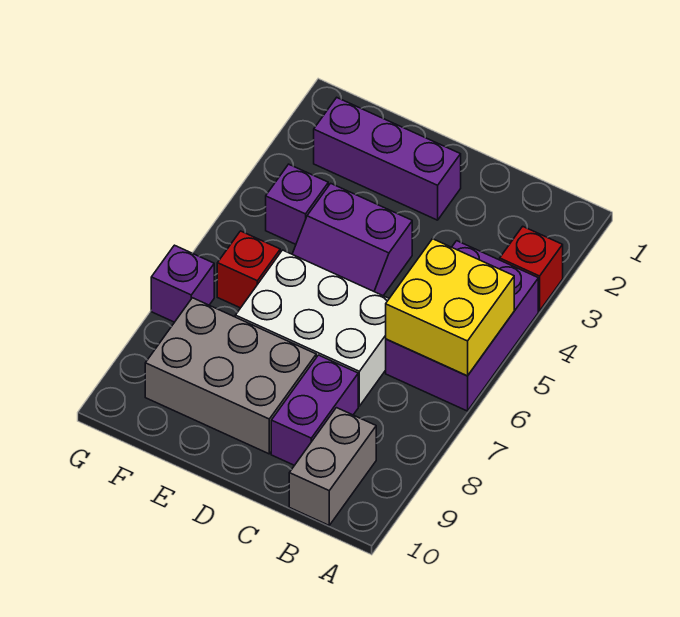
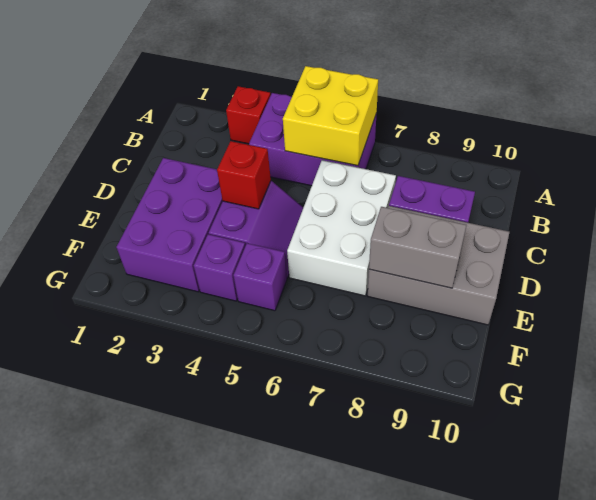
grey 1x2 brick [289,408,376,525] -> grey 1x2 brick moved to [369,207,466,288]
purple 1x3 brick [314,98,461,220] -> purple 2x3 brick [116,158,223,292]
grey 2x3 brick [145,298,316,454] -> grey 2x3 brick turned to [368,206,509,325]
red 1x1 brick [217,231,280,308] -> red 1x1 brick moved to [217,141,271,209]
purple 1x1 brick [151,245,214,322] -> purple 1x1 brick moved to [234,243,287,311]

